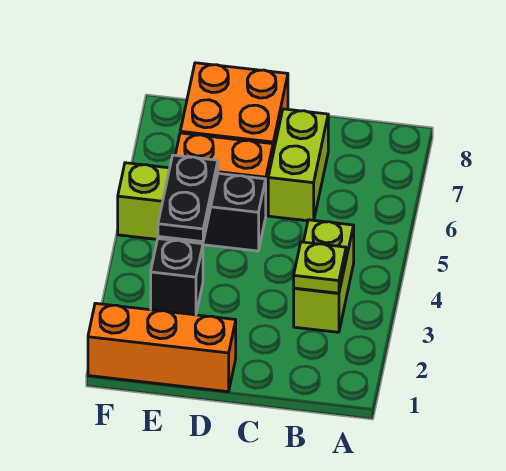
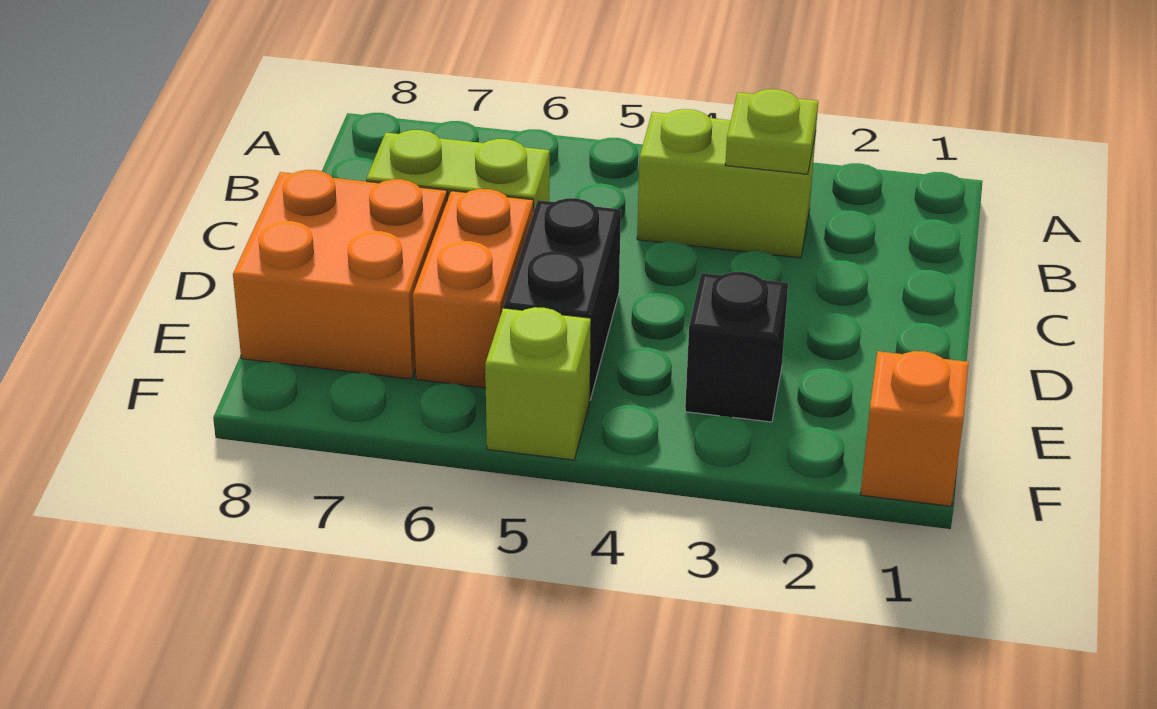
orange 1x3 brick [88,303,236,392] -> orange 1x1 brick [861,351,969,506]
black 1x2 plate [158,155,218,242] -> none

